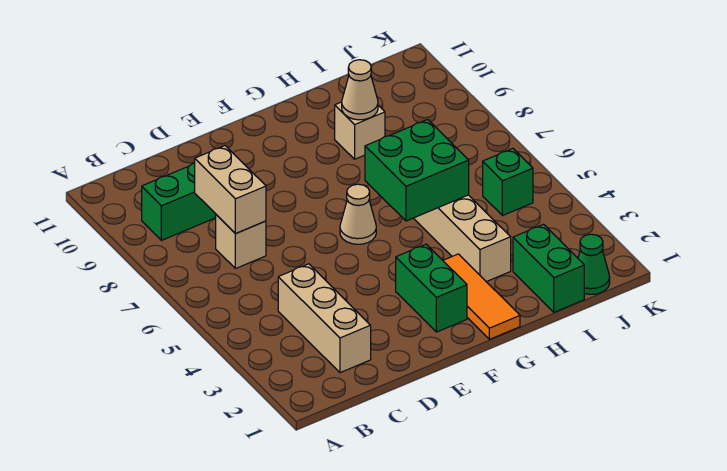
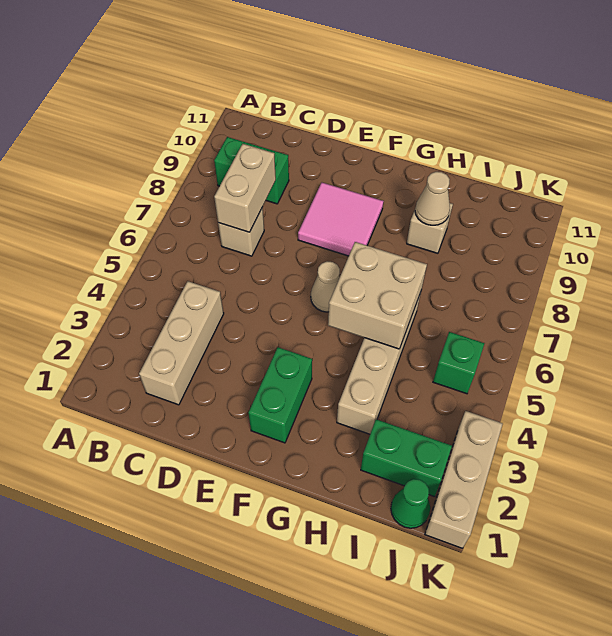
none -> pink 2x2 tile [298,183,384,256]
orange 1x3 tile [443,254,520,339] -> none
green 2x2 brick [365,120,469,221] -> tan 2x2 brick [328,242,427,349]
green 1x2 brick [513,224,584,312] -> green 1x2 brick turned to [361,419,452,497]
none -> tan 1x3 brick [425,411,503,548]

